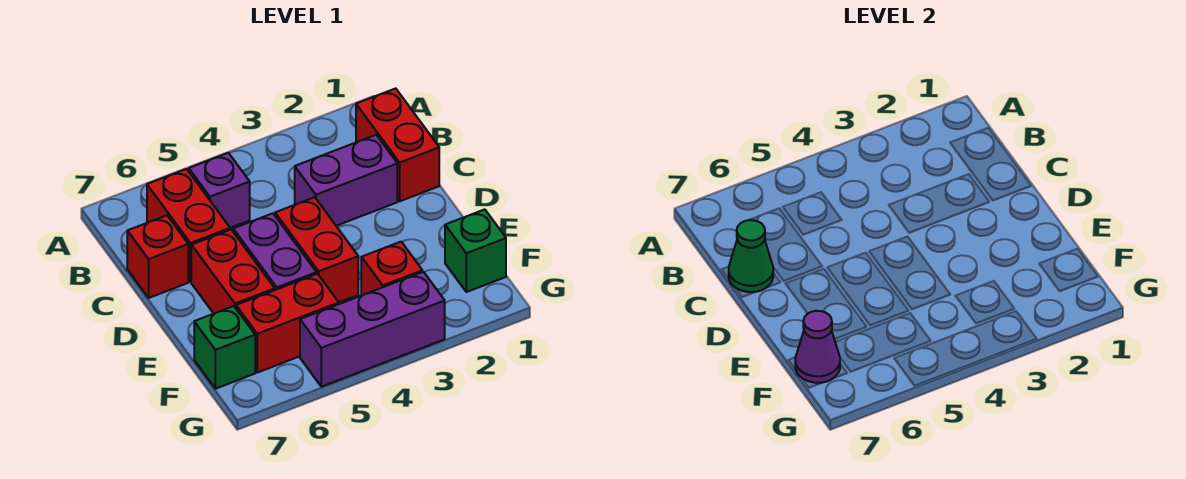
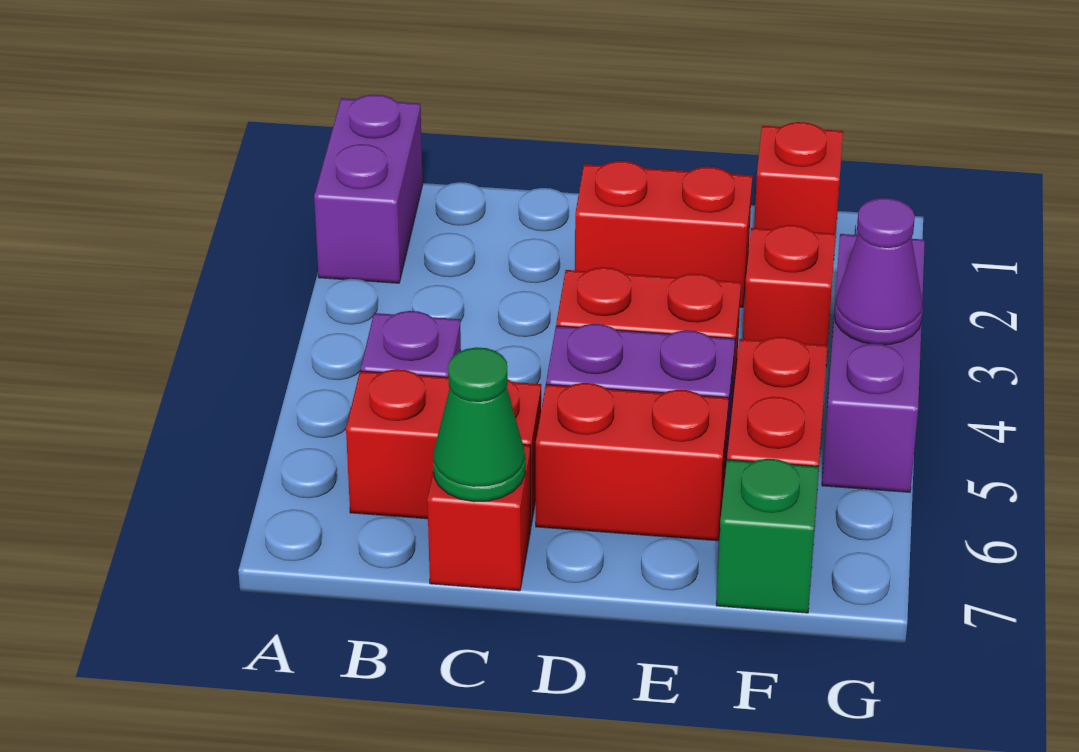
red 1x2 brick [356,88,439,201] -> red 1x2 brick moved to [575,161,752,307]
purple 1x2 brick [295,135,397,226] -> purple 1x2 brick moved to [314,95,423,283]
green 1x1 brick [445,209,506,292] -> red 1x1 brick [754,122,843,234]
purple 1x1 cone [795,311,840,383] -> purple 1x1 cone moved to [834,198,923,345]

